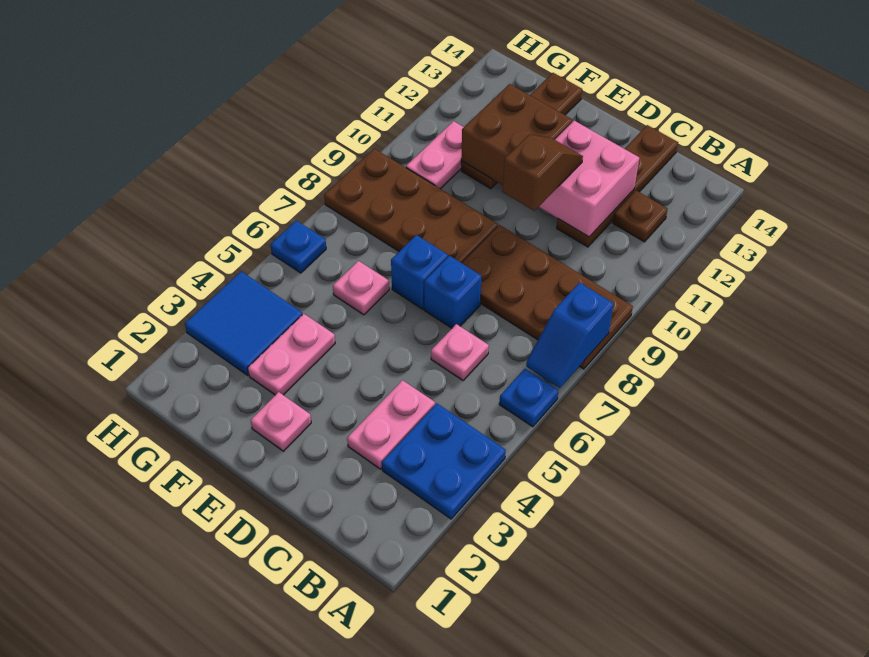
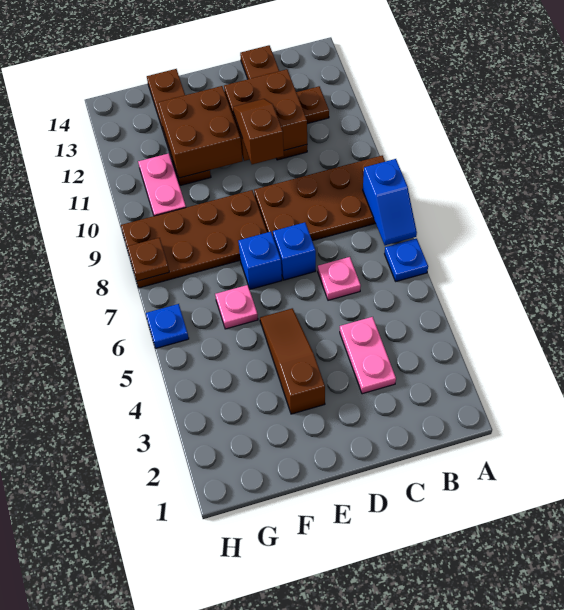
blue 2x2 plate [382,403,506,519] -> none
pink 2x2 brick [539,121,639,237] -> brown 2x2 brick [224,69,307,161]
pink 1x1 plate [251,392,311,451] -> none
none -> brown 1x3 slope [260,308,325,414]
pink 1x2 plate [248,314,335,395] -> none
blue 2x2 tile [185,272,302,375] -> none
none -> brown 1x1 plate [127,238,169,281]

